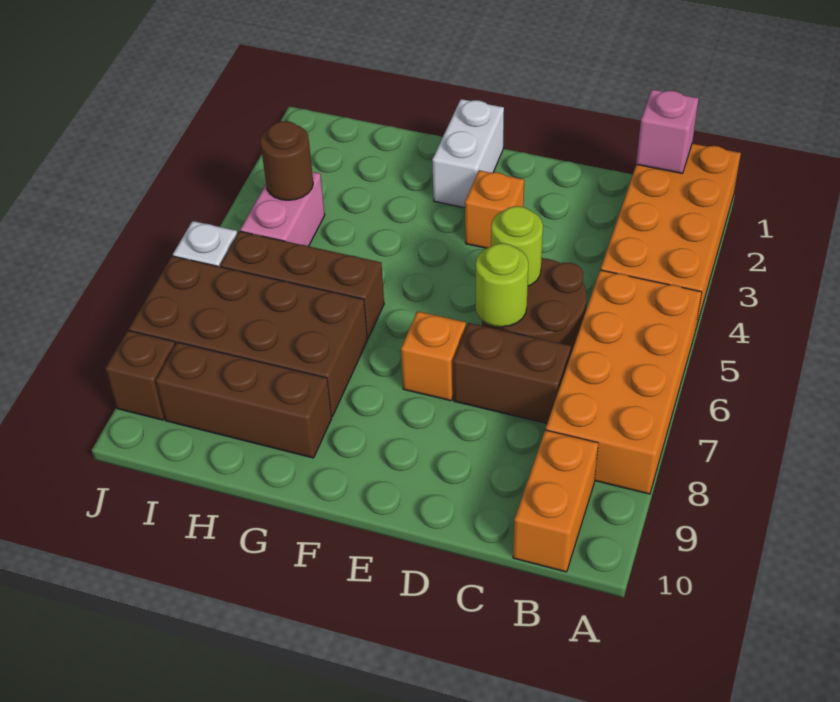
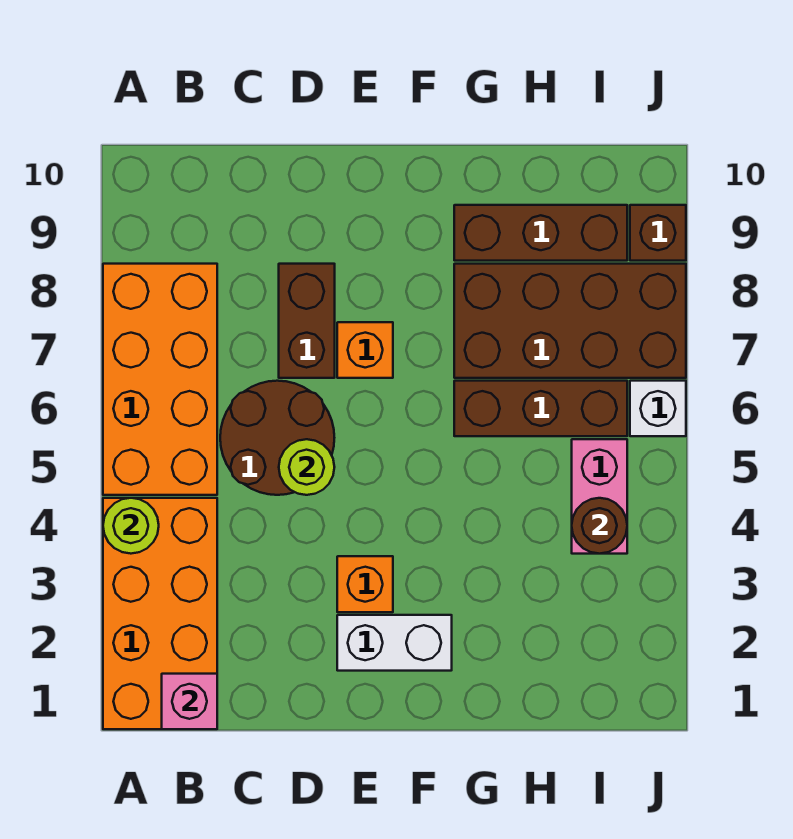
orange 1x2 brick [513,430,598,572] -> none
brown 1x2 brick [453,323,571,423] -> brown 1x2 brick turned to [279,264,335,378]
lime 1x1 round brick [476,243,528,327] -> lime 1x1 round brick moved to [103,498,159,554]
white 1x2 brick [432,99,504,208] -> white 1x2 brick turned to [337,615,452,671]

